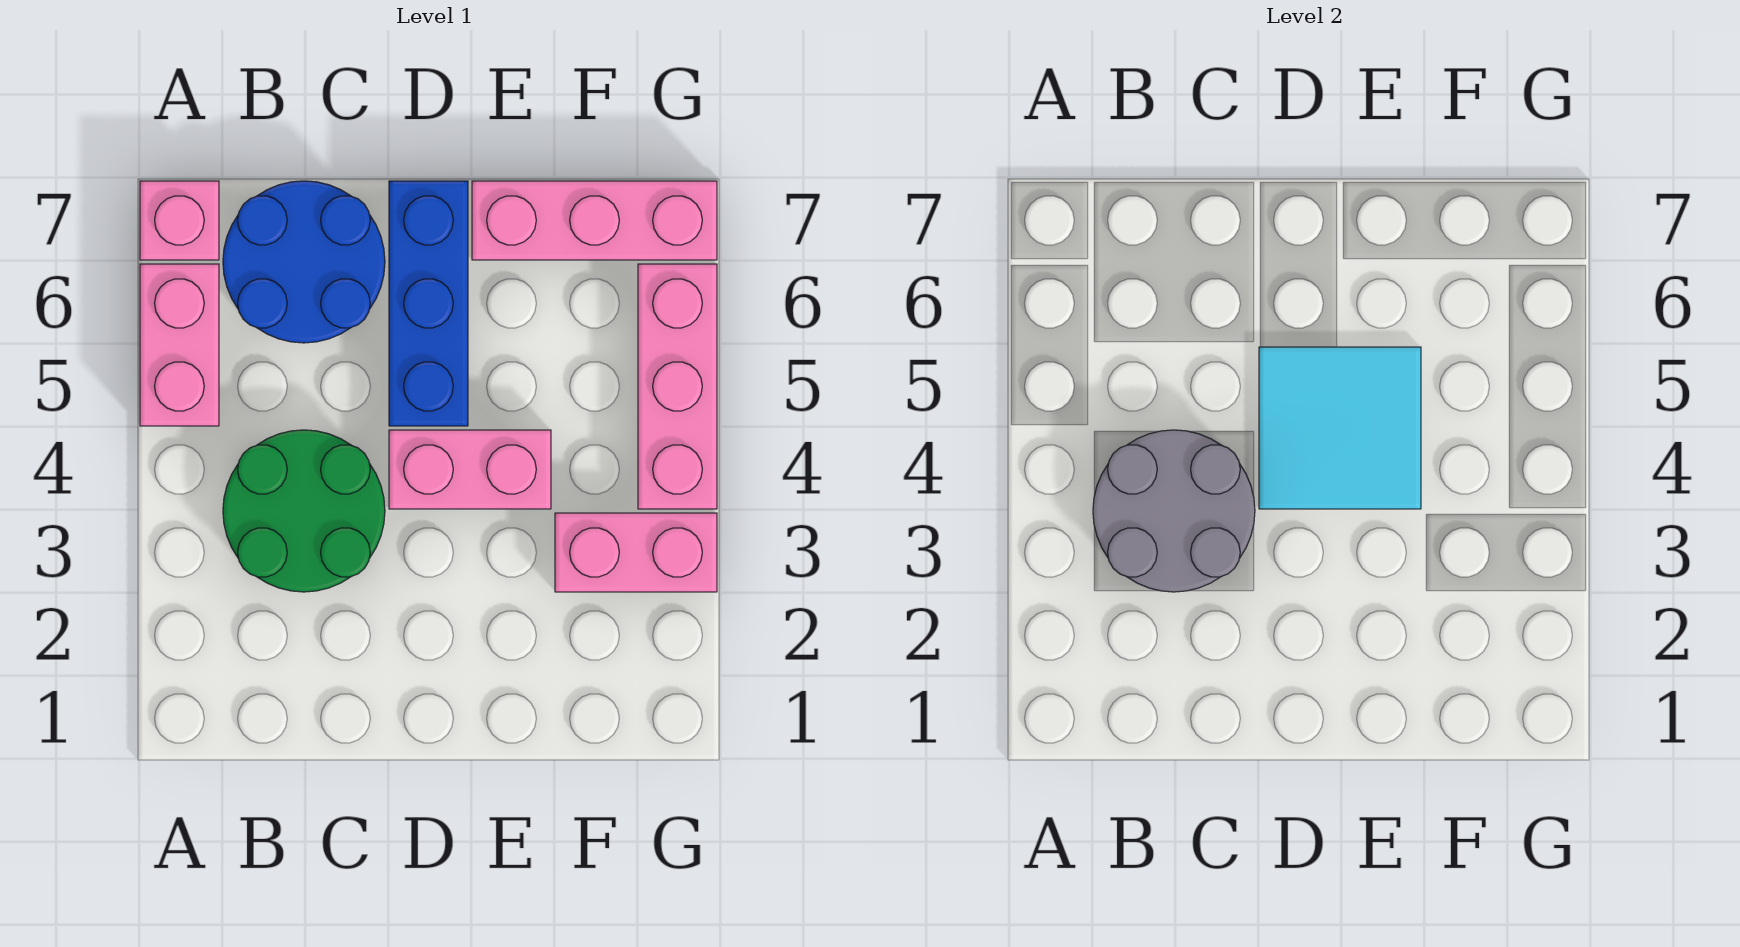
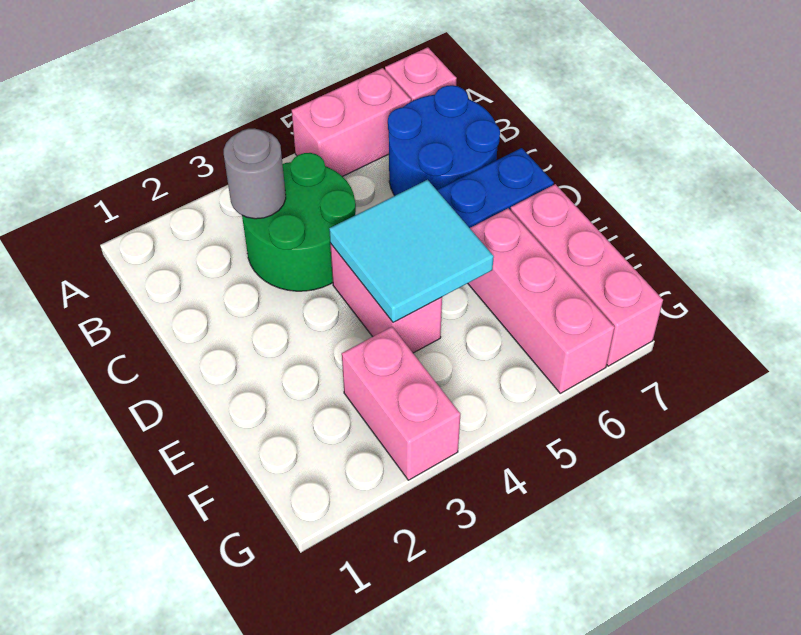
grey 2x2 round brick [1093,430,1255,592] -> grey 1x1 round brick [224,128,286,219]
pink 1x3 brick [638,264,717,509] -> pink 1x3 brick turned to [468,208,615,393]

